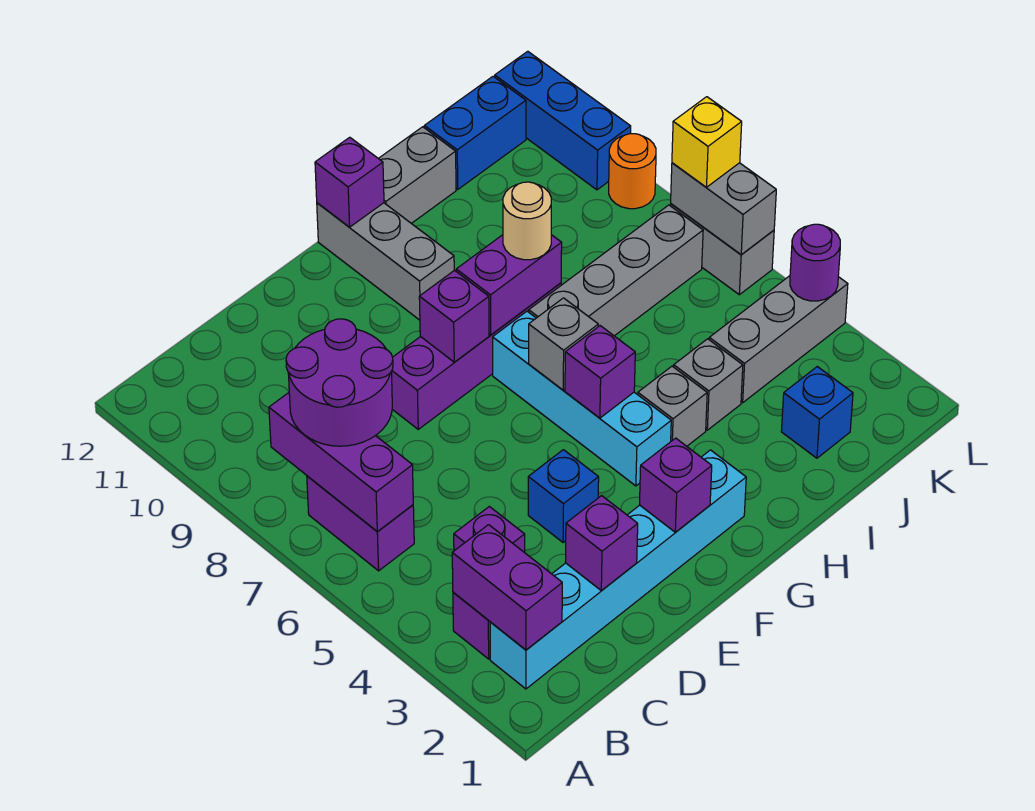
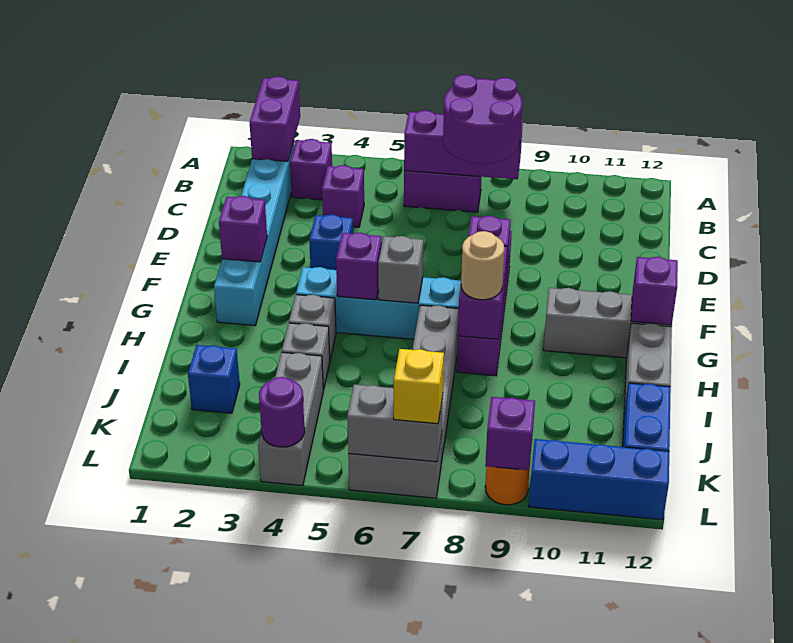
purple 1x2 brick [452,525,562,650] -> purple 1x2 brick turned to [250,76,300,161]
purple 1x1 brick [565,496,638,590] -> purple 1x1 brick moved to [485,397,535,470]

